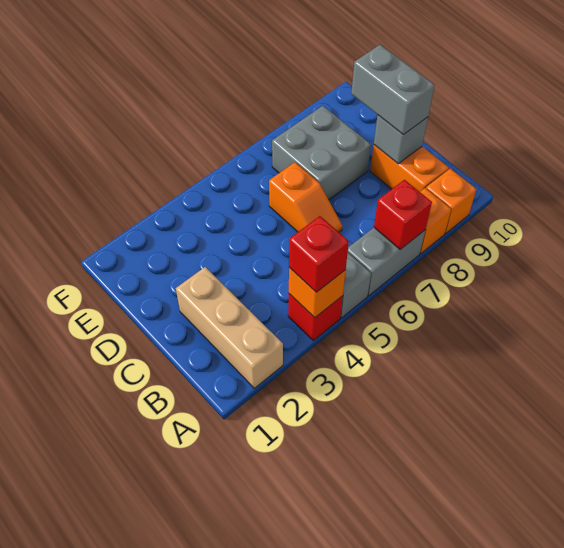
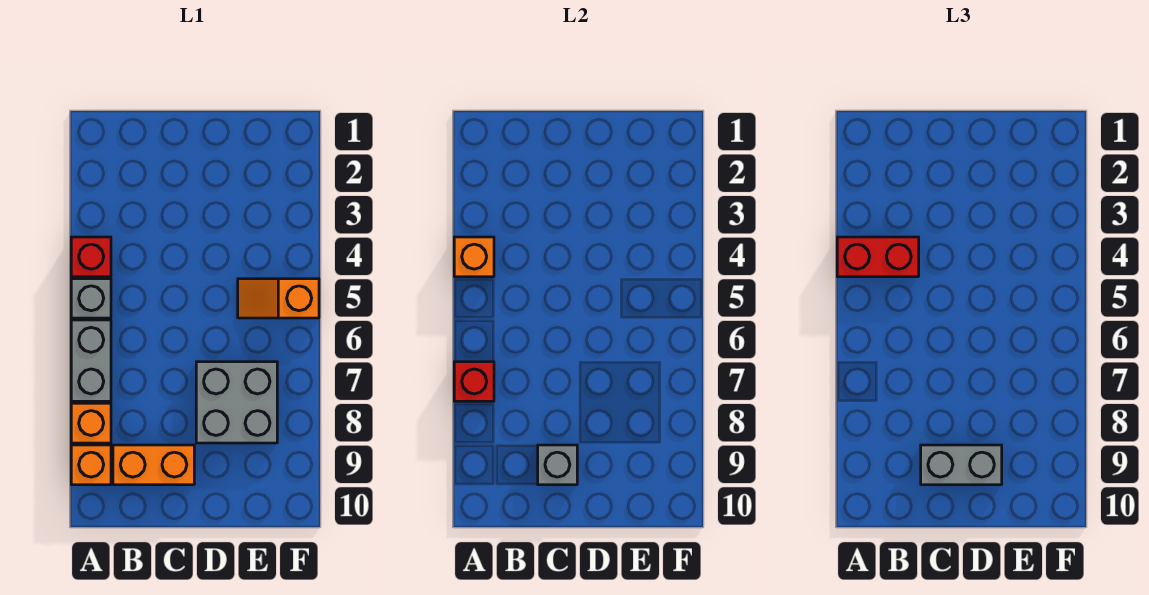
tan 1x3 brick [176,267,283,388] -> none
red 1x1 brick [289,216,349,292] -> red 1x2 brick [837,237,919,277]
orange 1x2 slope [269,162,342,232] -> orange 1x2 slope moved to [238,279,319,318]

